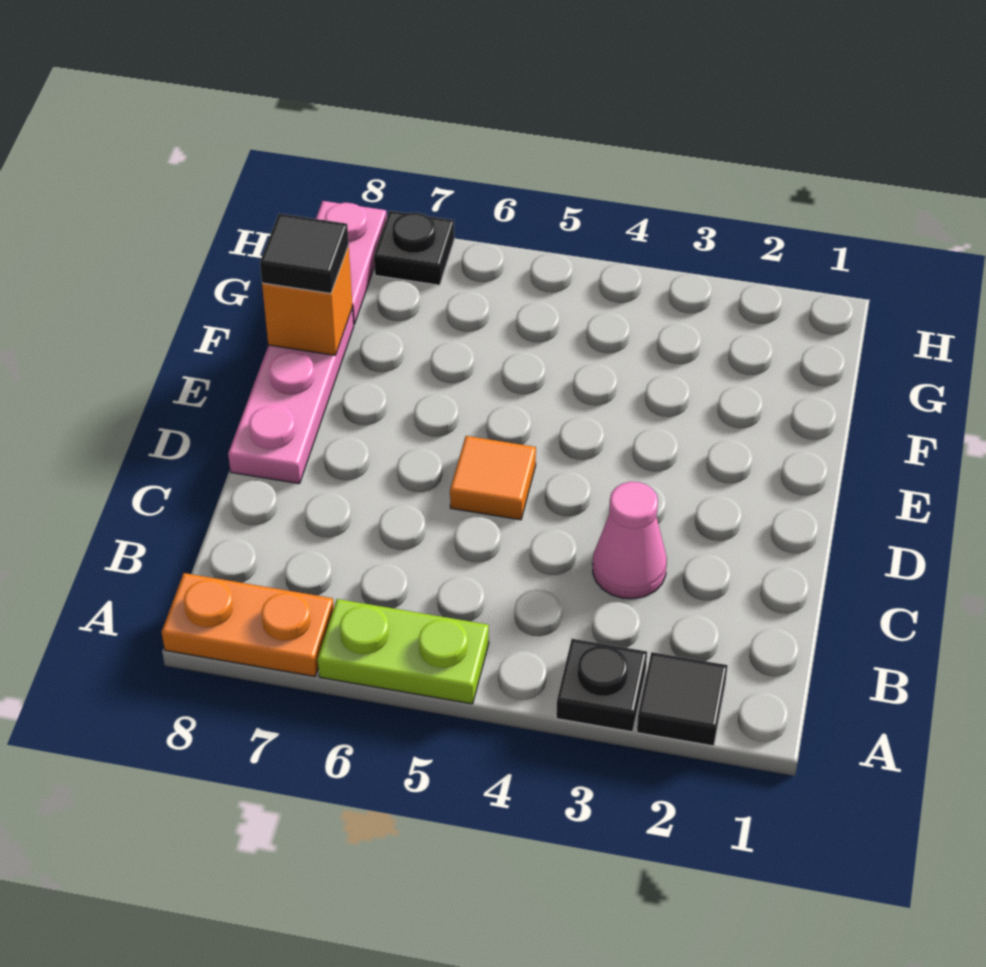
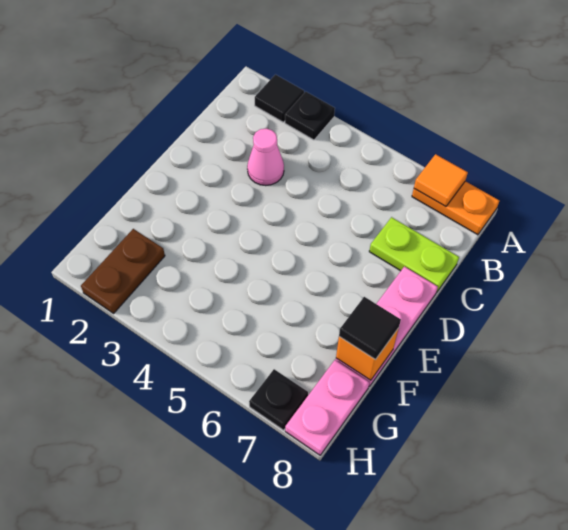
lime 1x2 plate [318,599,489,704] -> lime 1x2 plate moved to [369,217,459,292]
orange 1x1 tile [450,436,536,520] -> orange 1x1 tile moved to [414,154,468,207]
none -> brown 1x2 plate [81,229,165,313]

